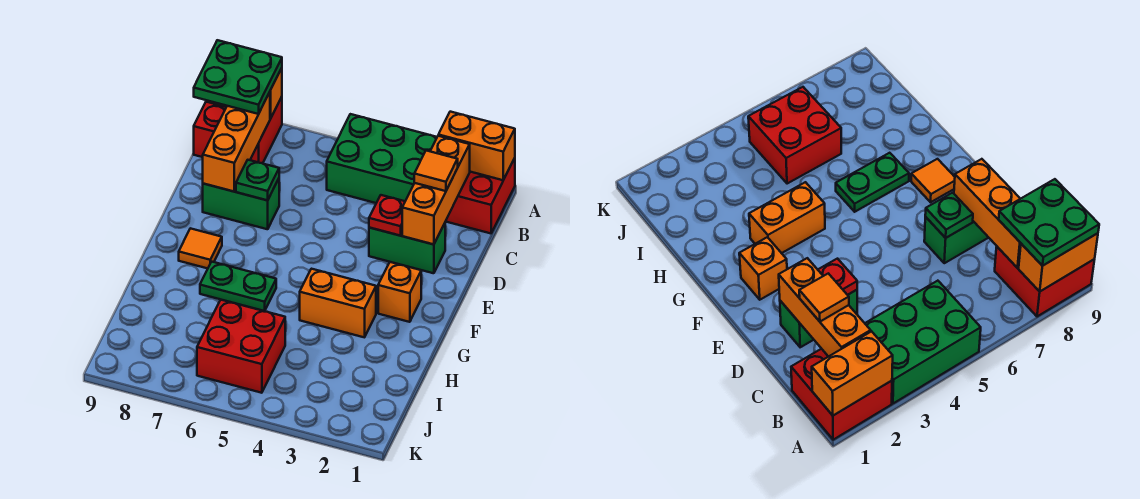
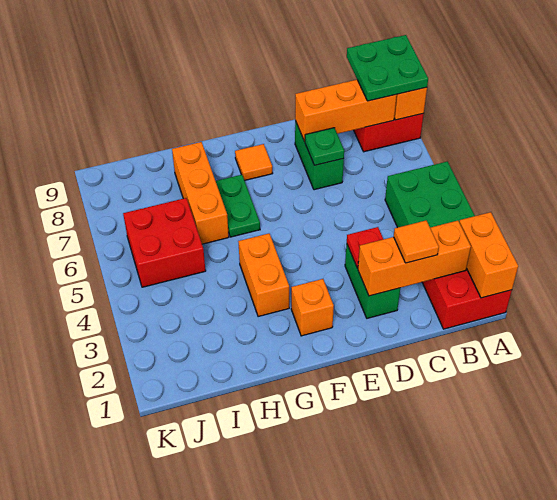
none -> orange 1x3 brick [172,142,229,244]

